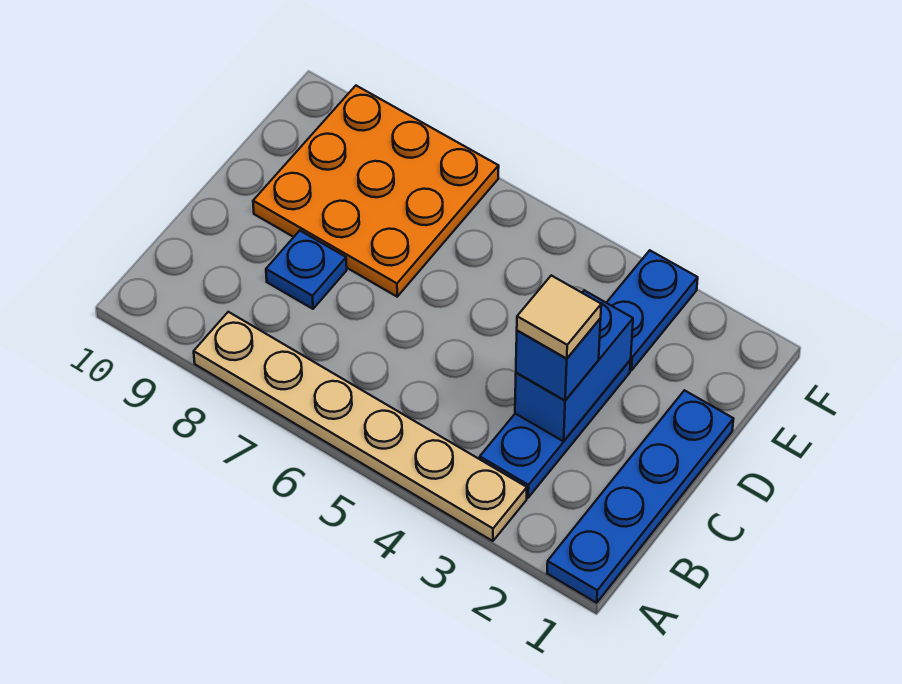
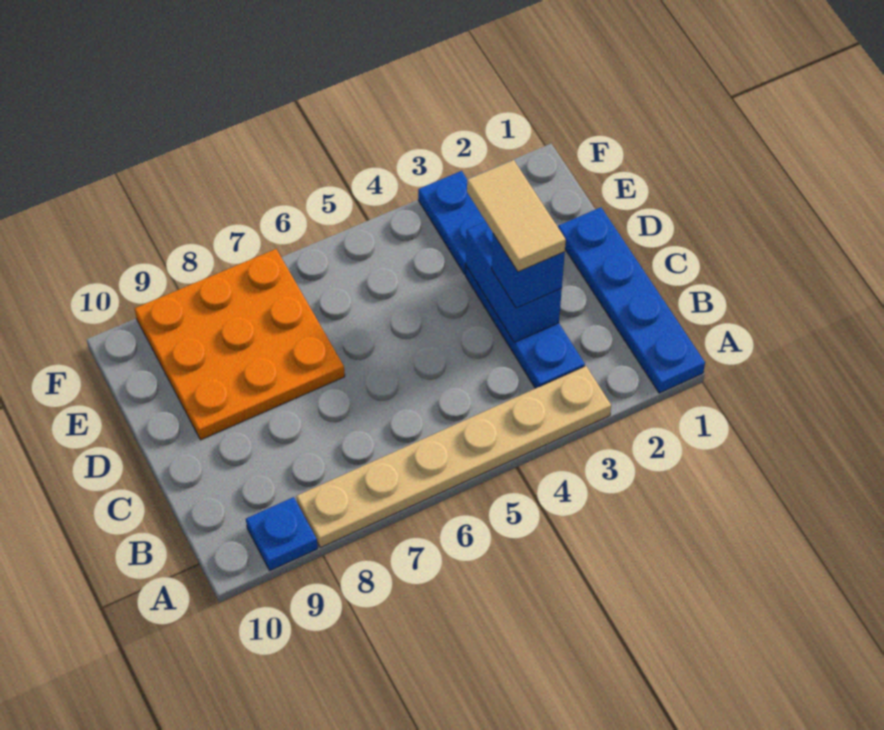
tan 1x1 tile [517,275,601,359] -> tan 1x2 tile [467,160,566,272]
blue 1x1 plate [266,231,347,309] -> blue 1x1 plate moved to [246,497,318,571]

